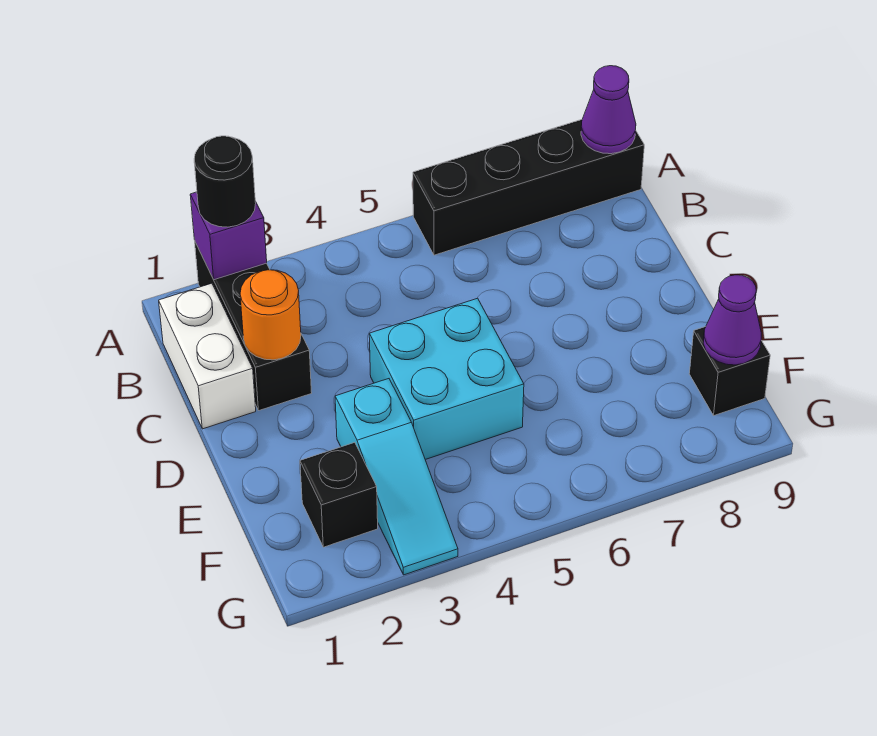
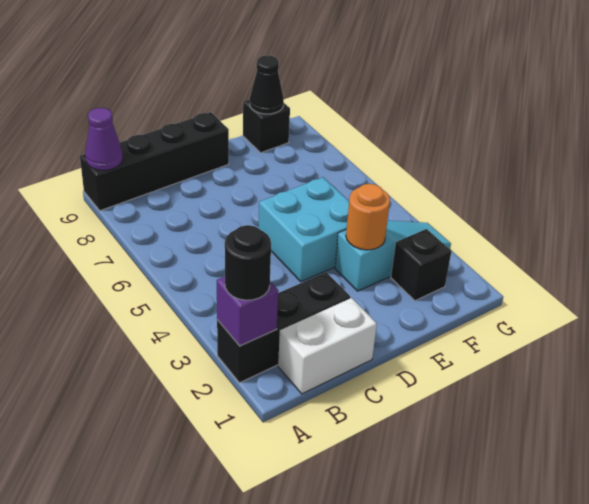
black 1x4 brick [413,120,644,255] -> black 1x4 brick turned to [80,112,229,211]
orange 1x1 round brick [240,270,301,360] -> orange 1x1 round brick moved to [346,184,390,250]
purple 1x1 cone [703,275,761,365] -> black 1x1 cone [250,55,284,114]

